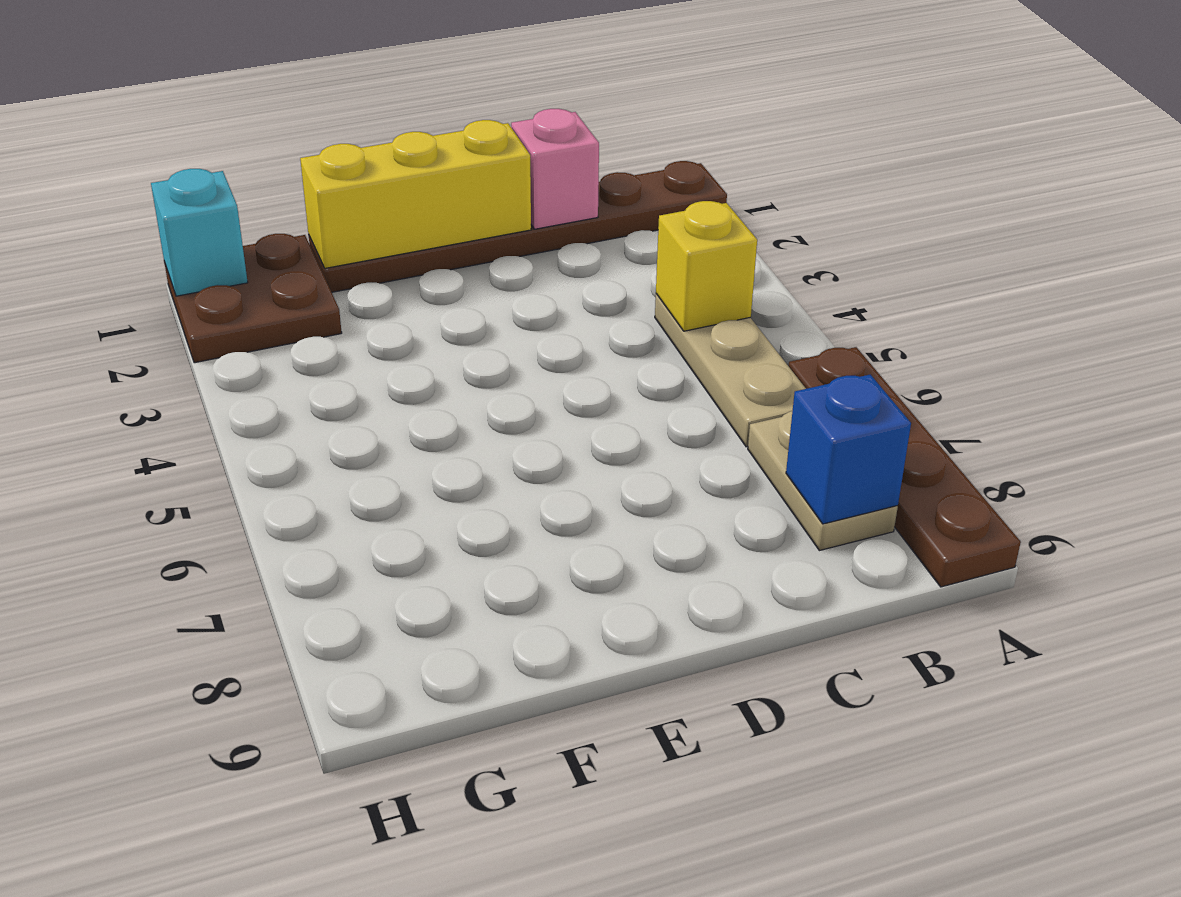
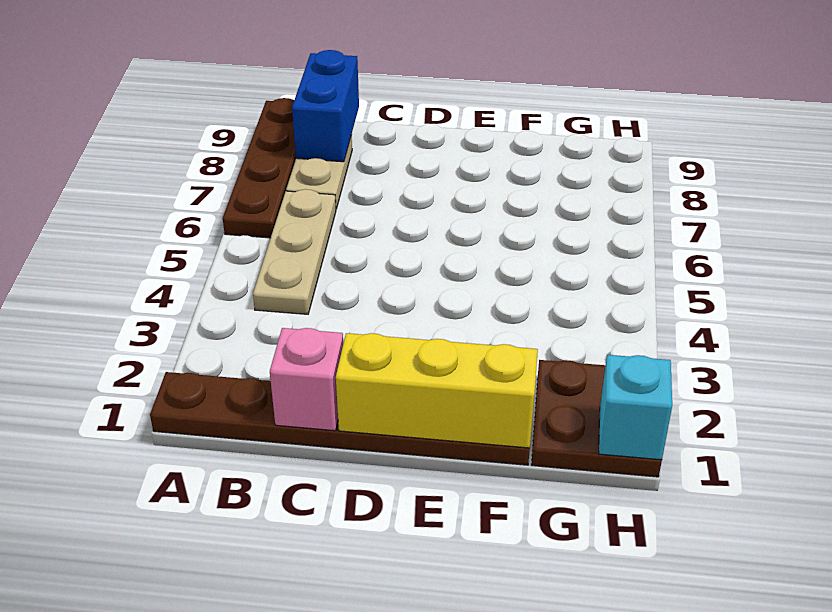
yellow 1x1 brick [656,201,757,331] -> none
blue 1x1 brick [786,375,911,524] -> blue 1x2 brick [292,50,359,162]

